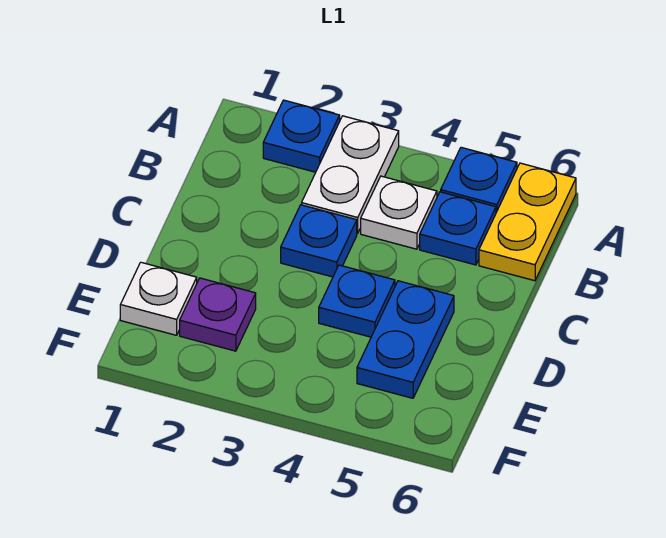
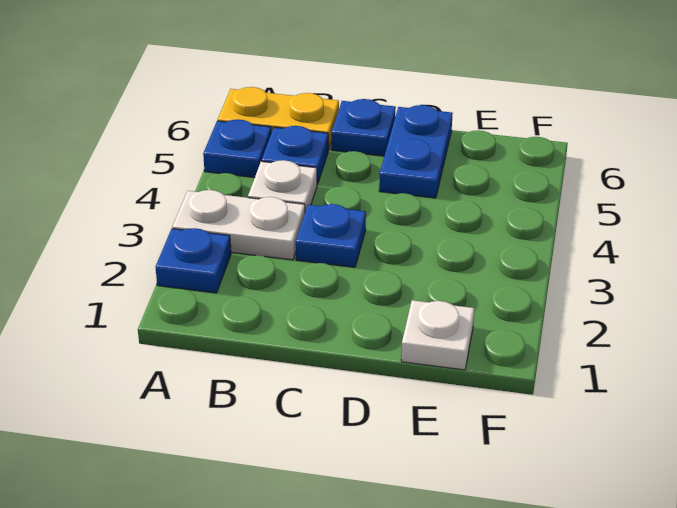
blue 1x1 plate [319,265,395,337] -> blue 1x1 plate moved to [332,99,396,156]
blue 1x2 plate [357,281,454,398] -> blue 1x2 plate turned to [379,105,453,198]
purple 1x1 plate [180,278,256,351] -> none

